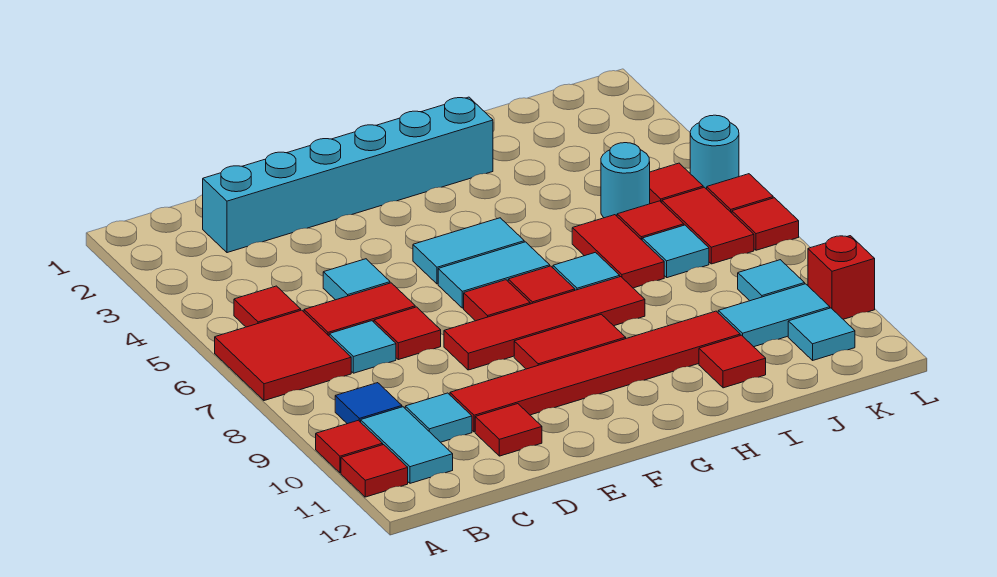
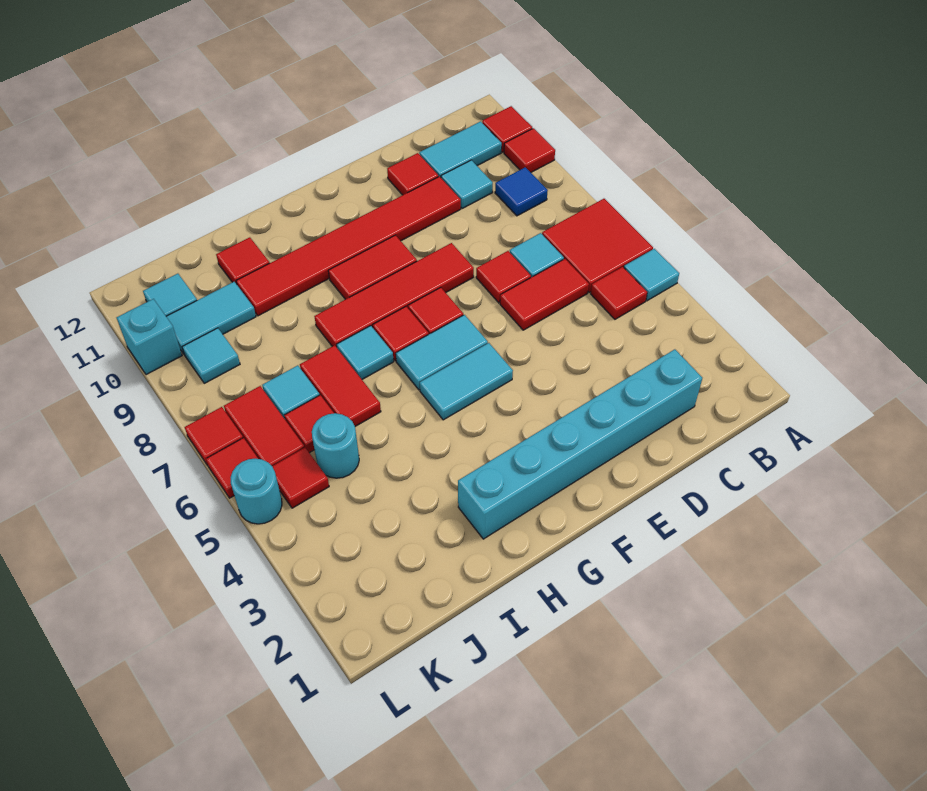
cyan 1x2 tile [361,407,453,483] -> cyan 1x2 tile turned to [419,121,502,177]
cyan 1x1 tile [323,259,390,300] -> cyan 1x1 tile moved to [624,249,679,301]
red 1x1 brick [808,236,875,319] -> cyan 1x1 brick [117,299,182,375]

